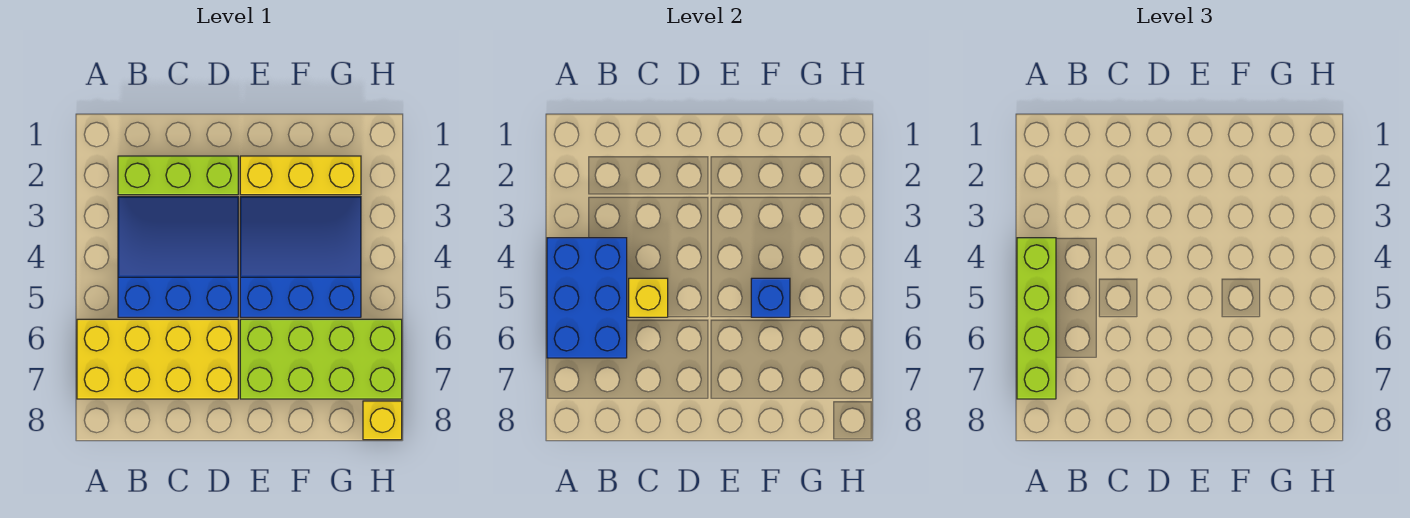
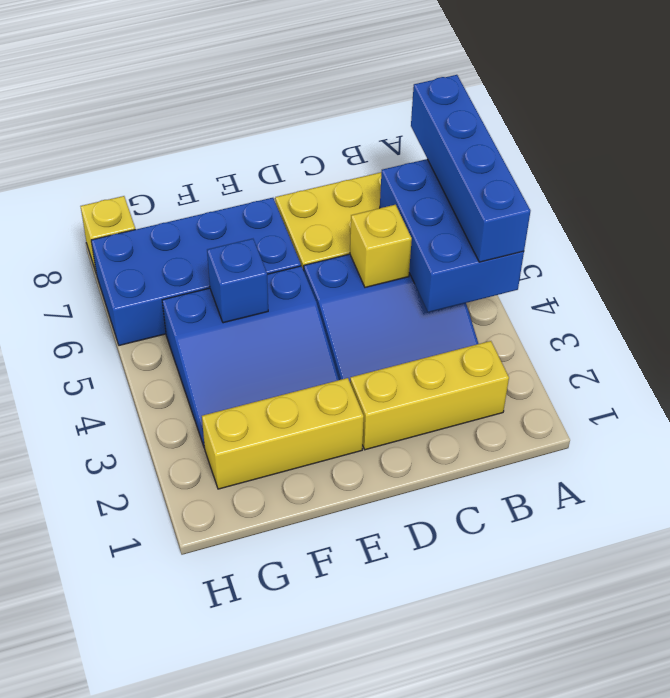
lime 1x4 brick [1017,238,1056,399] -> blue 1x4 brick [411,75,530,262]
lime 1x3 brick [118,156,238,195] -> yellow 1x3 brick [350,341,509,450]
lime 2x4 brick [240,319,402,399] -> blue 2x4 brick [91,198,301,346]

